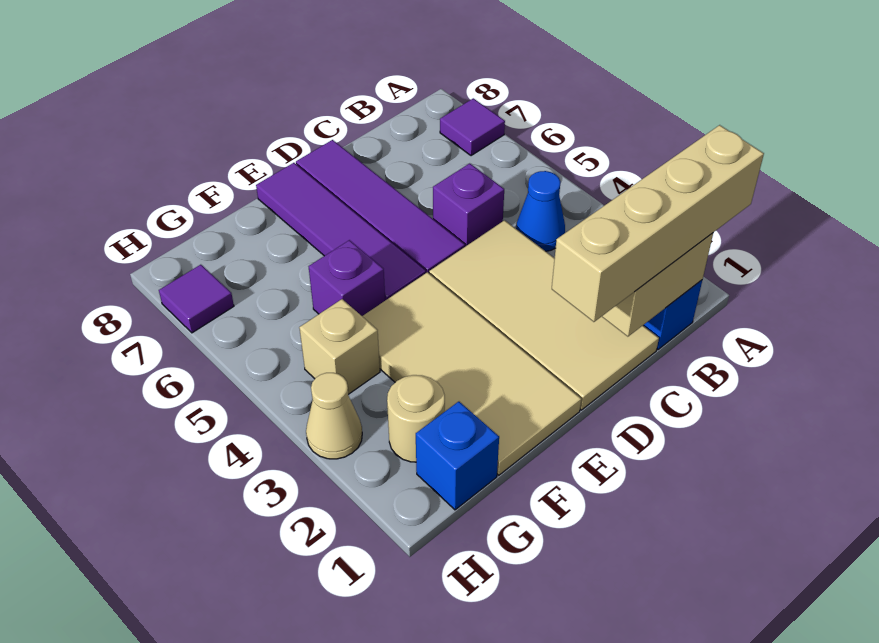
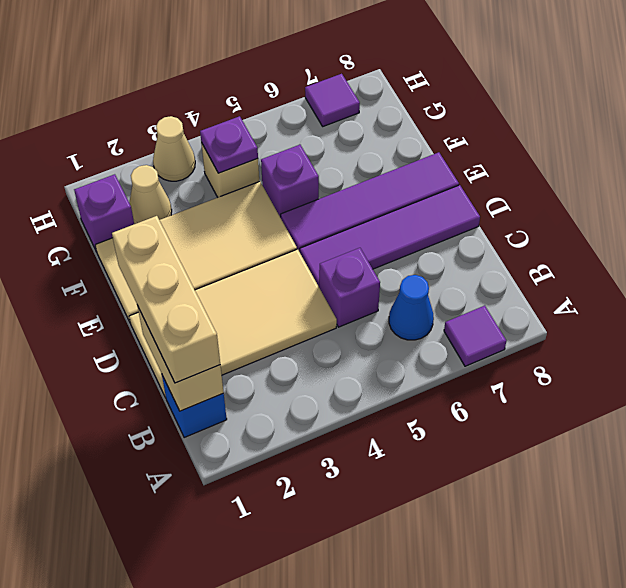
tan 1x4 brick [552,125,764,322] -> tan 1x3 brick [112,216,220,383]
blue 1x1 cone [516,171,565,251] -> blue 1x1 cone moved to [389,275,434,340]
blue 1x1 brick [416,402,499,510] -> purple 1x1 brick [74,174,134,252]
tan 1x1 round brick [387,375,445,462] -> tan 1x1 cone [129,165,172,224]
none -> purple 1x1 plate [200,116,258,173]

